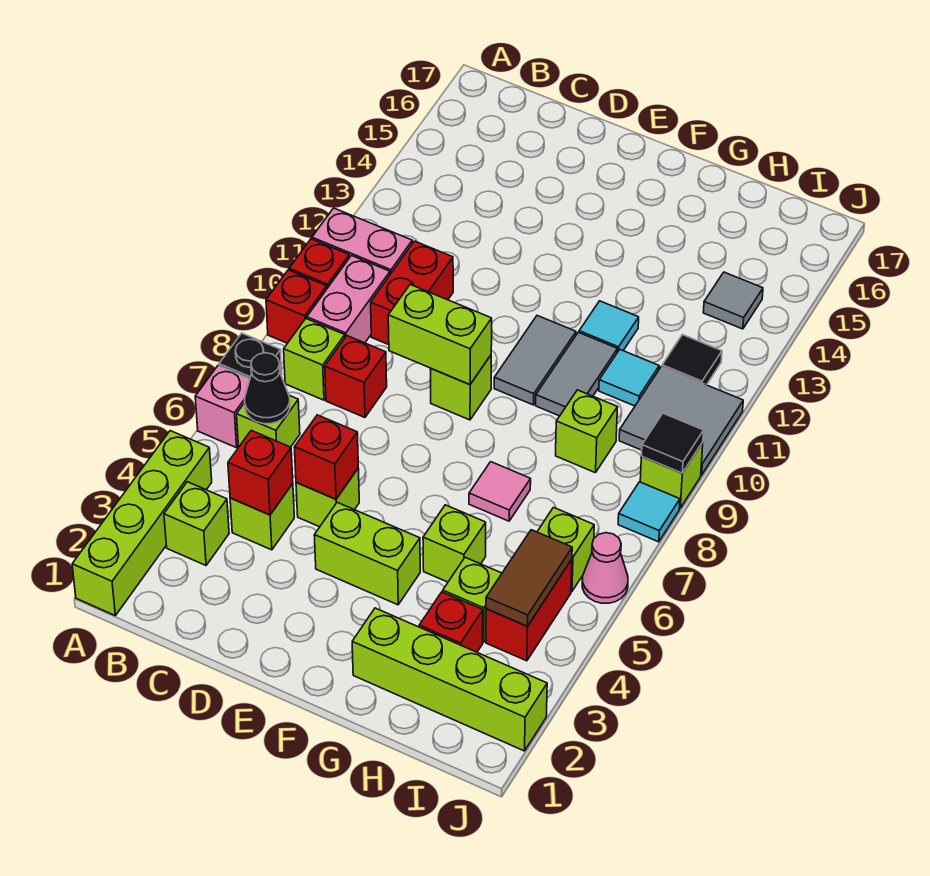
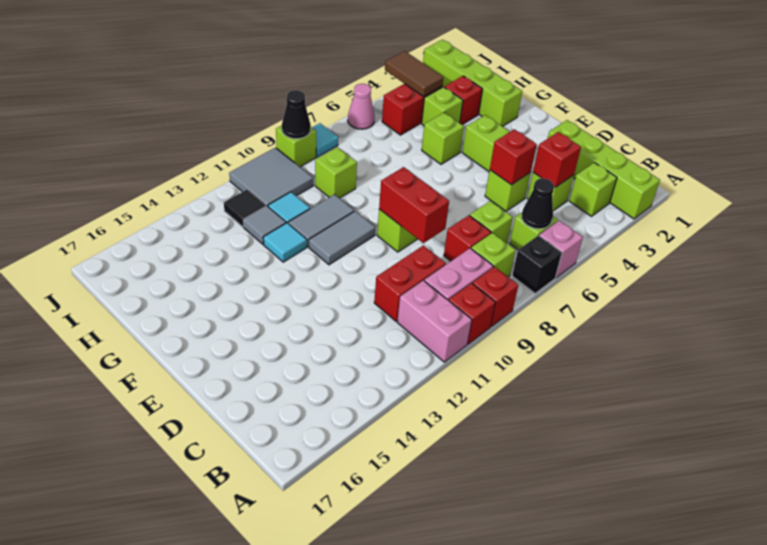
lime 1x4 brick [72,431,212,615] -> lime 1x4 brick turned to [548,120,660,219]
lime 1x2 brick [388,285,492,385] -> red 1x2 brick [379,167,449,243]
pink 1x1 tile [469,462,531,521] -> none
brown 1x2 tile [486,530,572,626] -> brown 1x2 tile turned to [385,51,444,97]
lime 1x1 brick [537,507,594,591] -> lime 1x1 brick moved to [470,201,513,243]
grey 1x1 tile [703,272,763,329] -> grey 1x1 tile moved to [243,206,286,244]
black 1x1 tile [642,413,704,473] -> black 1x1 cone [282,90,311,139]

